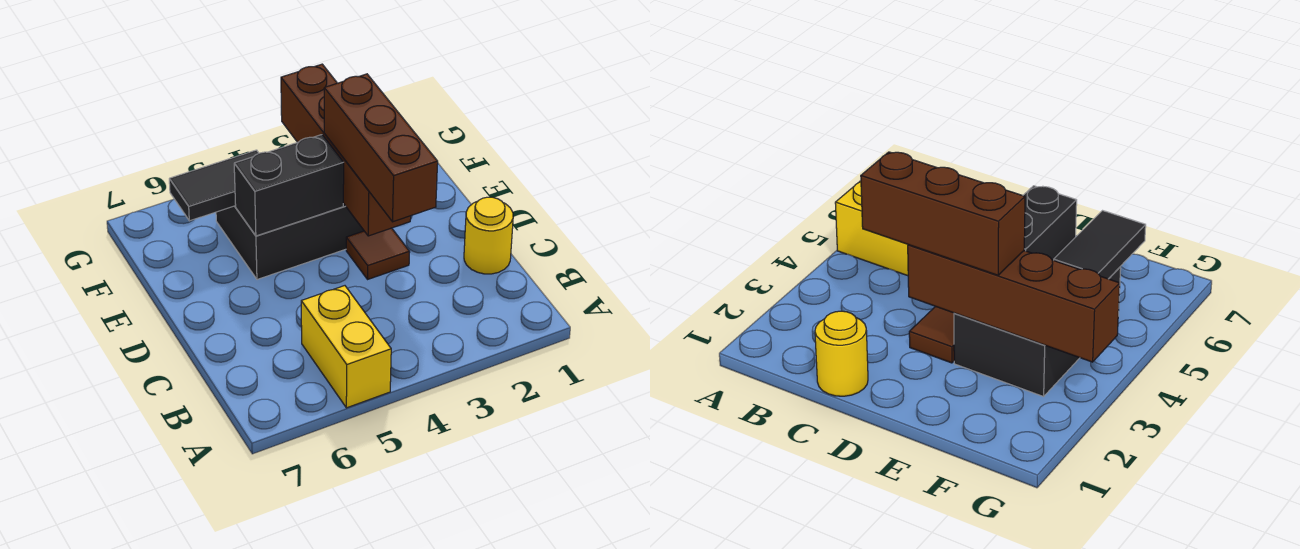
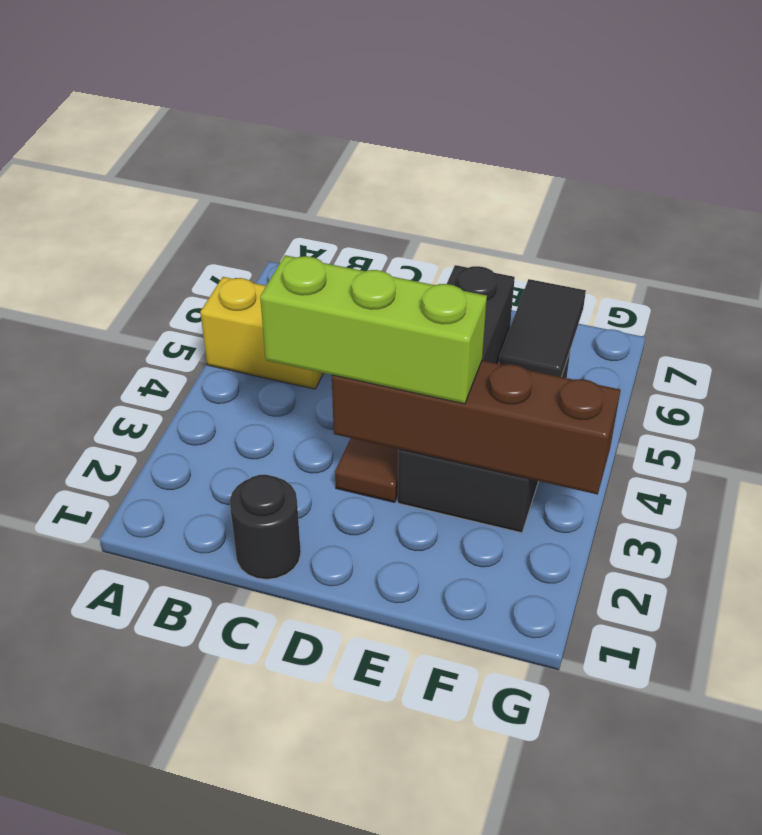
yellow 1x1 round brick [464,197,513,274] -> black 1x1 round brick [230,475,301,579]
brown 1x3 brick [324,74,438,222] -> lime 1x3 brick [260,255,487,404]

